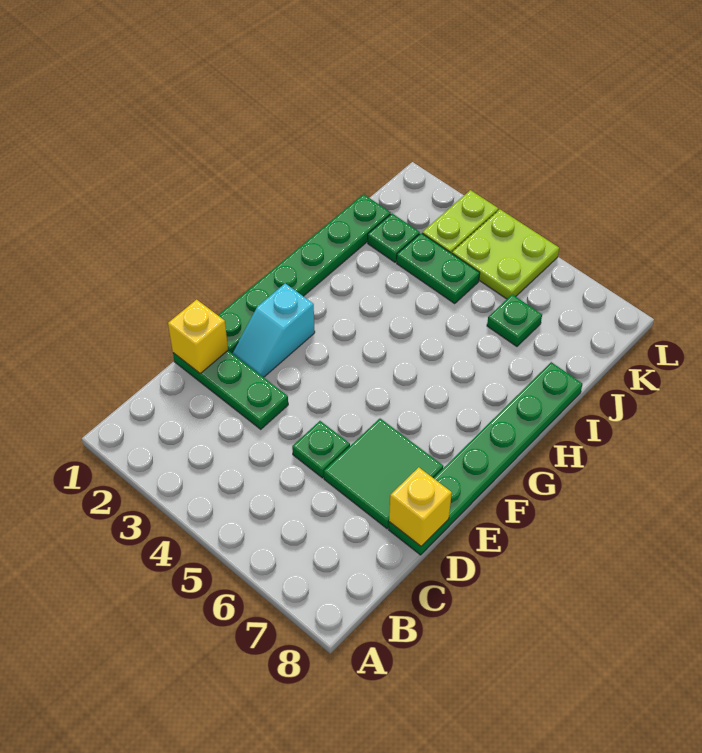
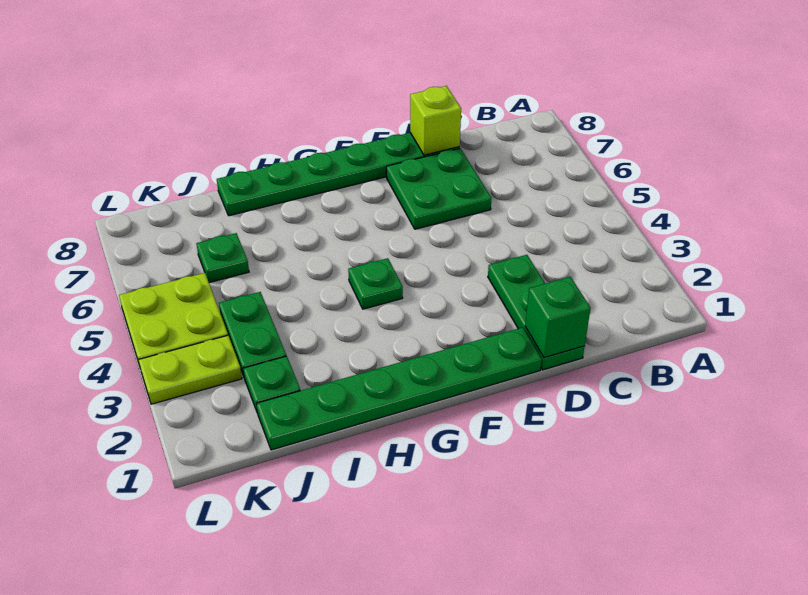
yellow 1x1 brick [168,300,228,373] -> green 1x1 brick [525,277,591,358]
green 1x1 plate [292,421,350,478] -> green 1x1 plate moved to [348,258,403,309]
green 2x2 tile [324,419,443,529] -> green 2x2 plate [386,148,492,229]
yellow 1x1 brick [389,467,452,546] -> lime 1x1 brick [410,86,461,155]
cyan 1x2 slope [232,283,315,377] -> none

